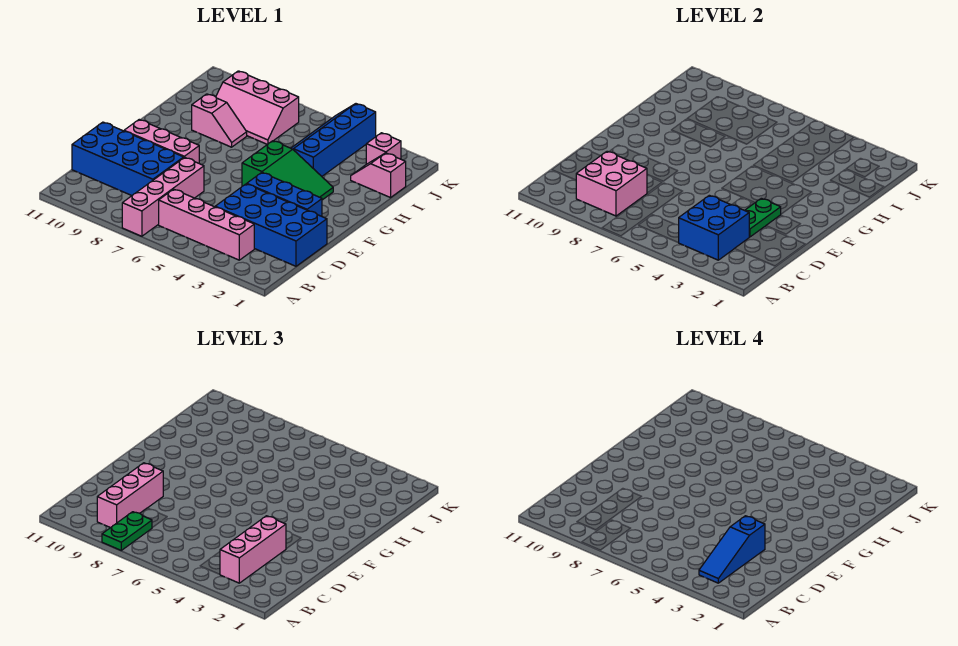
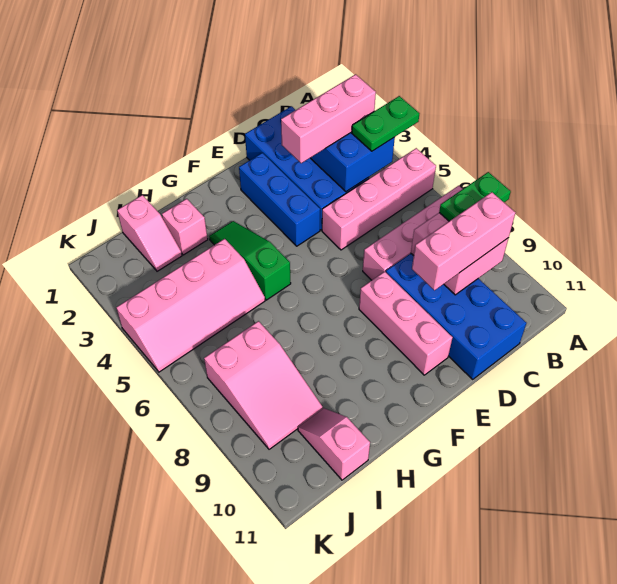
pink 1x4 brick [159,189,254,260] -> pink 1x4 brick turned to [322,148,436,250]
blue 1x3 slope [699,516,765,583] -> none
green 1x2 plate [745,198,781,237] -> green 1x2 plate moved to [352,96,419,151]
green 2x3 slope [242,141,333,200] -> green 1x3 slope [209,221,291,300]
blue 2x4 slope [291,104,376,176] -> pink 2x4 slope [116,239,265,372]
pink 1x2 slope [192,94,247,147] -> pink 1x2 slope moved to [298,408,370,480]
pink 2x3 slope [216,71,299,144] -> pink 2x3 slope turned to [204,321,323,449]
pink 1x1 brick [366,133,401,164] -> pink 1x1 brick moved to [162,199,208,255]

